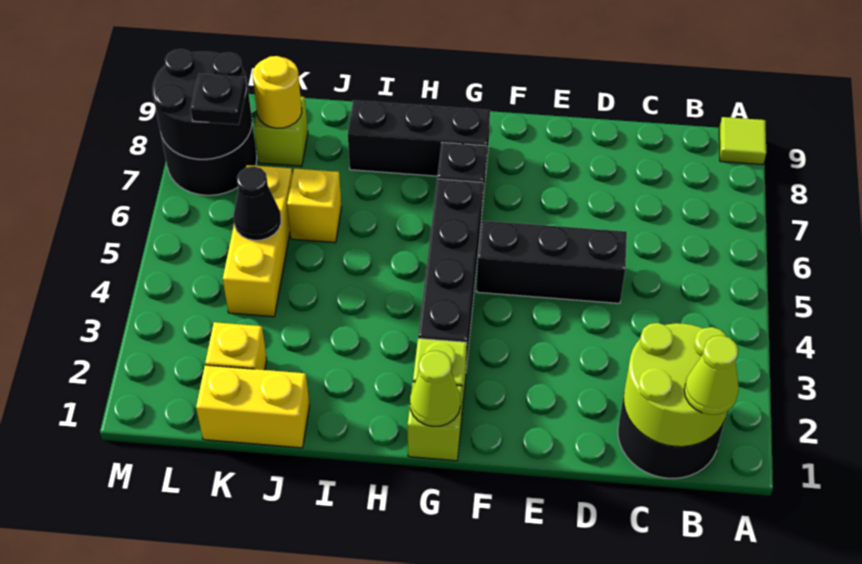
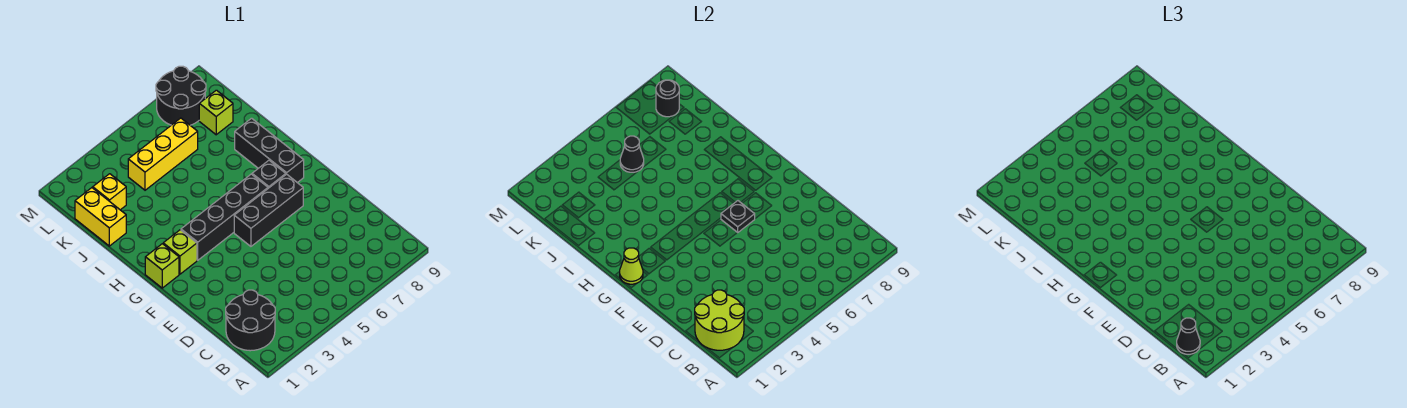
lime 1x1 tile [719,117,766,165] -> none
lime 1x1 cone [684,335,739,415] -> black 1x1 cone [1177,318,1200,354]
black 1x3 brick [477,221,627,303] -> black 1x3 brick turned to [234,174,303,246]
yellow 1x1 brick [287,168,341,243] -> none
yellow 1x1 round brick [253,56,302,128] -> none
black 2x2 round brick [153,49,252,159] -> black 1x1 round brick [656,80,679,117]
black 1x1 plate [191,74,246,125] -> black 1x1 plate moved to [721,201,755,233]

